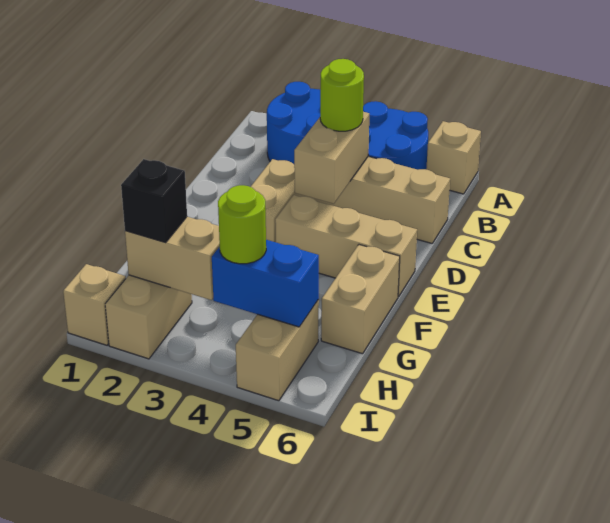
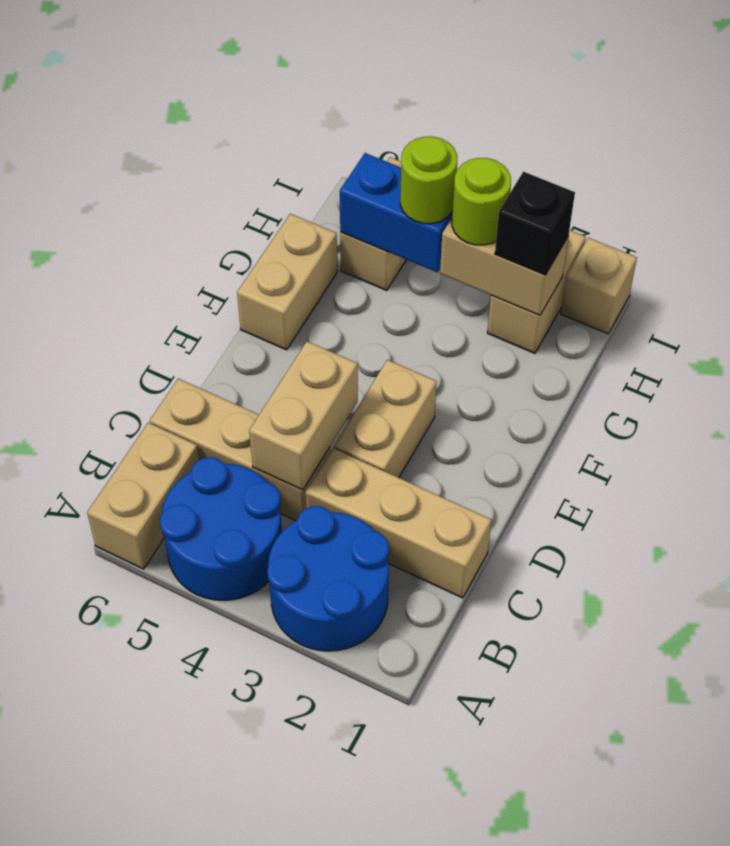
tan 1x1 brick [426,121,481,194] -> tan 1x2 brick [87,423,199,569]
lime 1x1 round brick [320,59,364,131] -> lime 1x1 round brick moved to [452,158,511,245]
tan 1x3 brick [275,195,417,297] -> tan 1x3 brick moved to [306,448,491,598]

